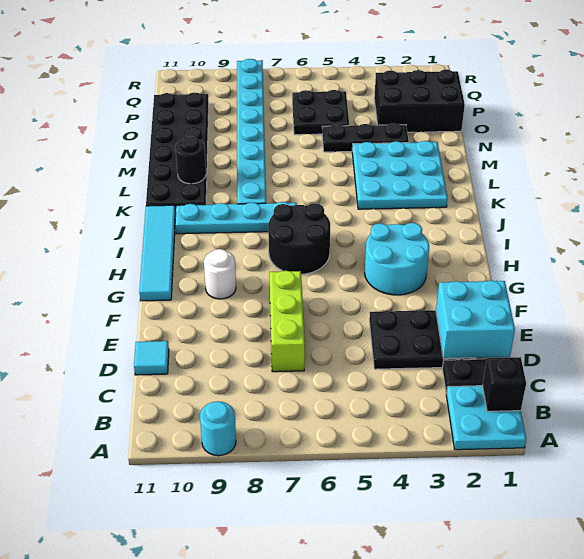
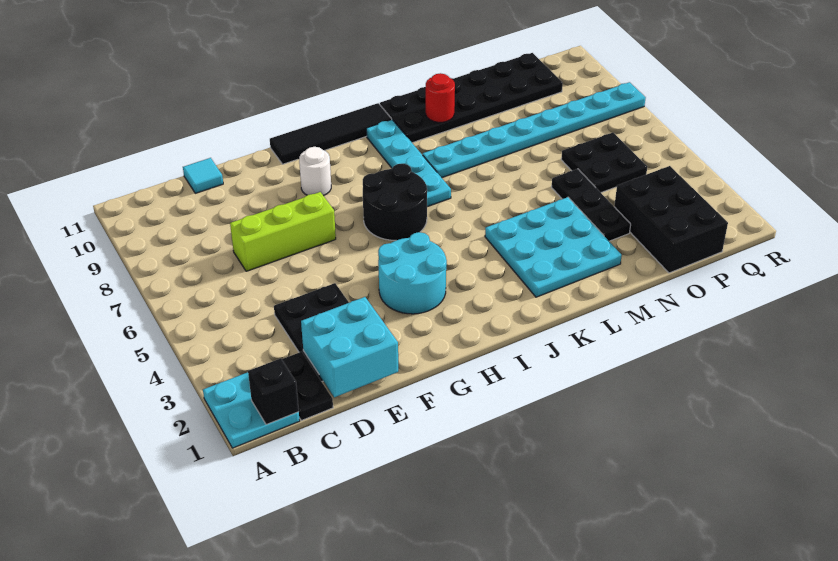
cyan 1x1 round brick [200,401,236,456] -> none
cyan 1x4 tile [139,205,176,301] -> black 1x4 tile [270,103,392,164]
black 1x1 round brick [176,136,206,184] -> red 1x1 round brick [426,73,455,122]

